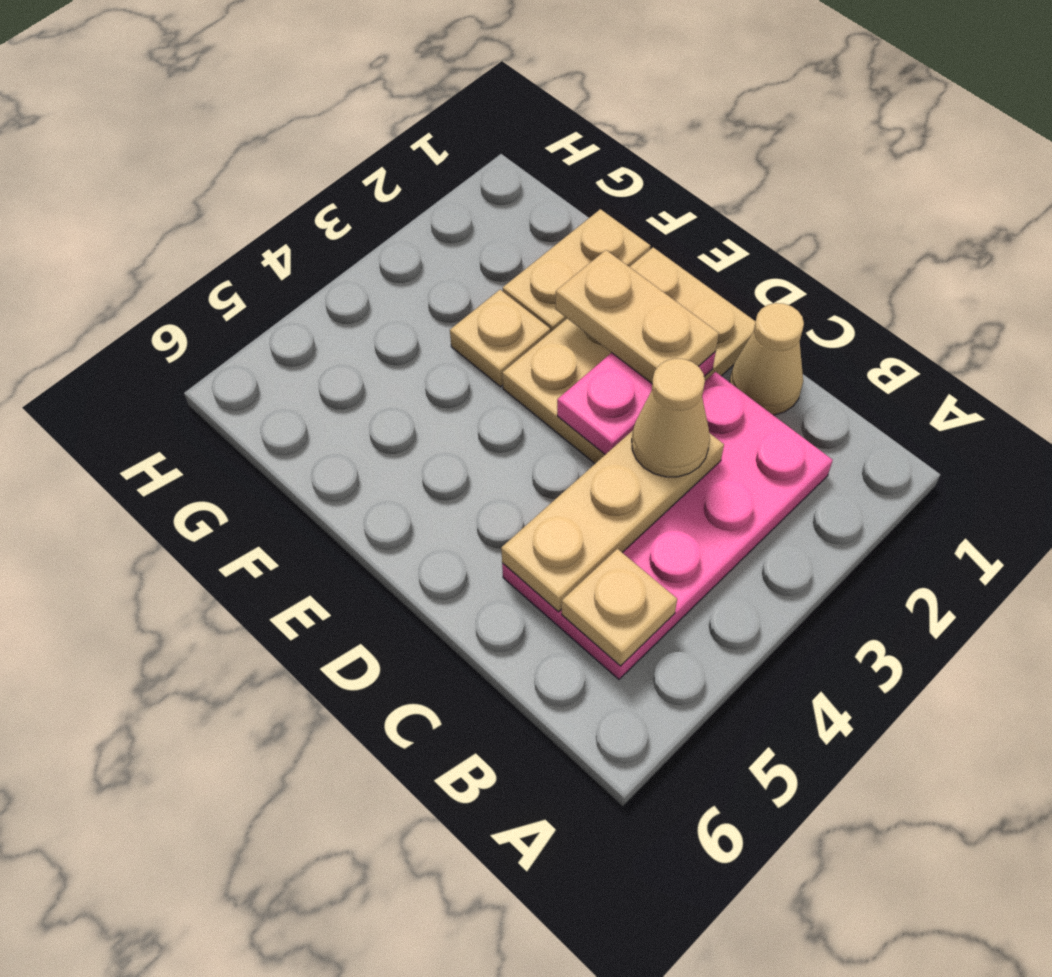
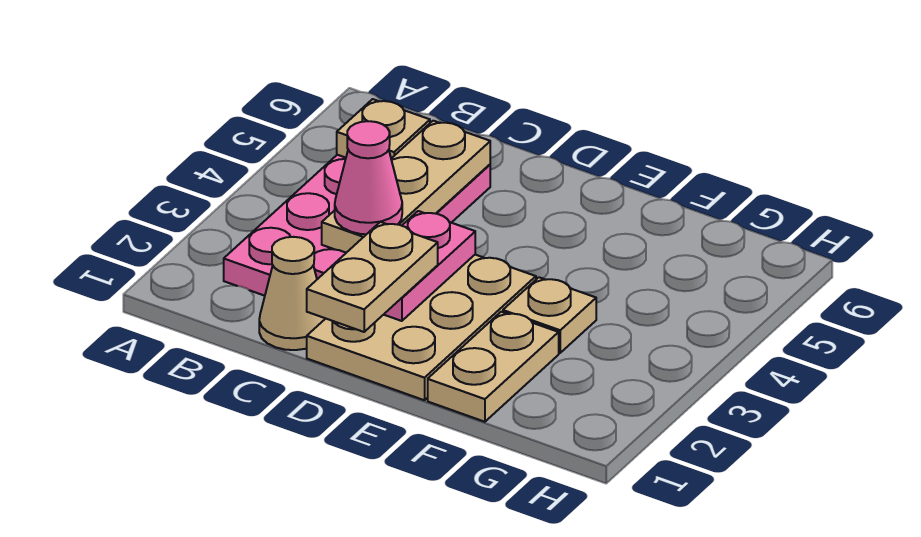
tan 1x1 cone [632,358,710,477] -> pink 1x1 cone [335,121,402,234]
tan 1x2 plate [555,250,719,383] -> tan 1x2 plate turned to [307,222,438,332]

